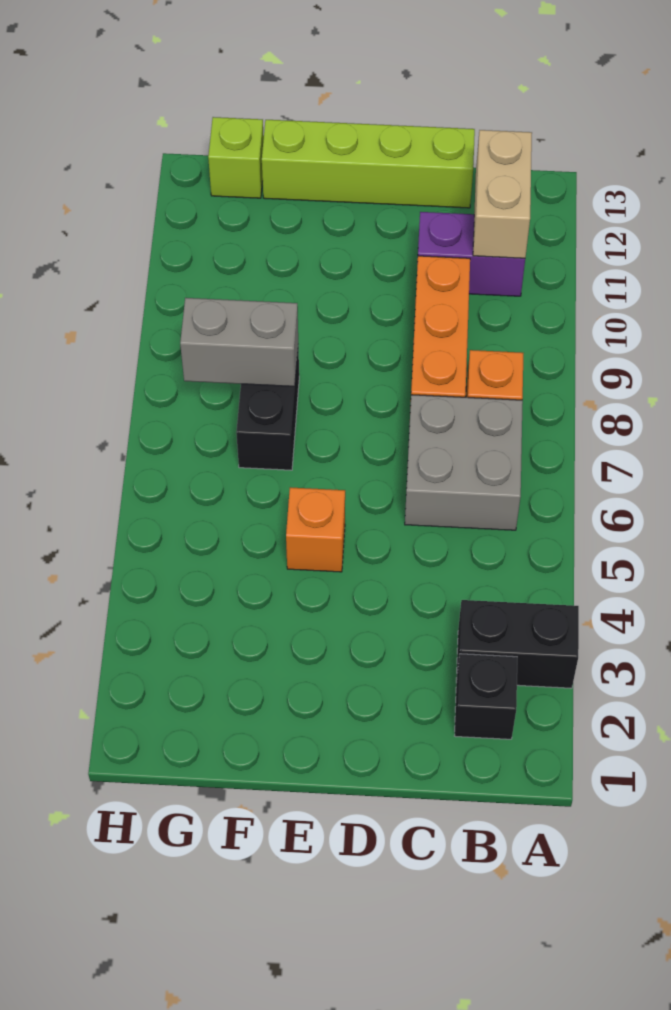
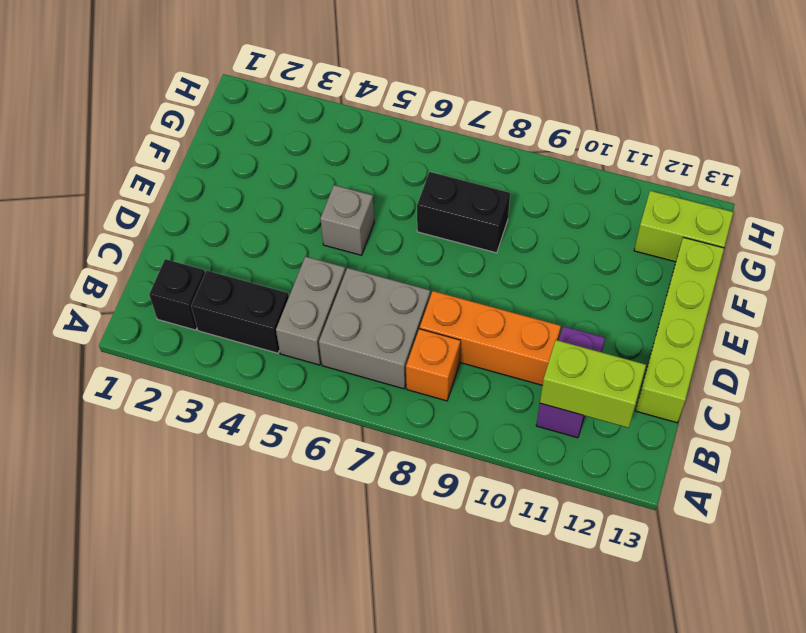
black 1x2 brick [456,600,579,688] -> black 1x2 brick turned to [191,271,289,353]
tan 1x2 brick [473,130,532,258] -> lime 1x2 brick [540,340,646,428]
orange 1x1 brick [286,487,345,572] -> grey 1x1 brick [320,185,374,255]
grey 1x2 brick [180,298,298,386] -> grey 1x2 brick moved to [276,256,346,365]
lime 1x1 brick [208,117,264,198] -> lime 1x2 brick [634,191,733,262]

